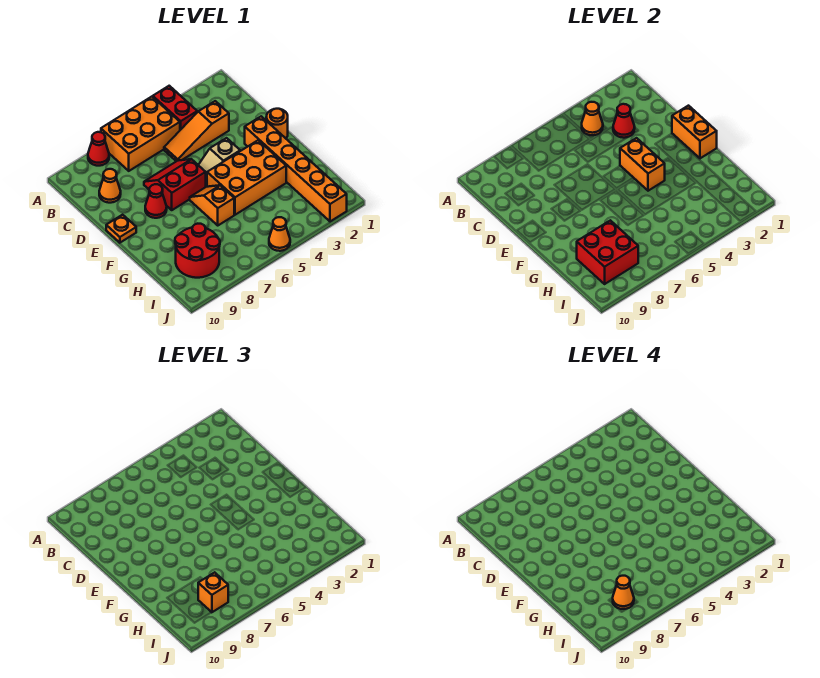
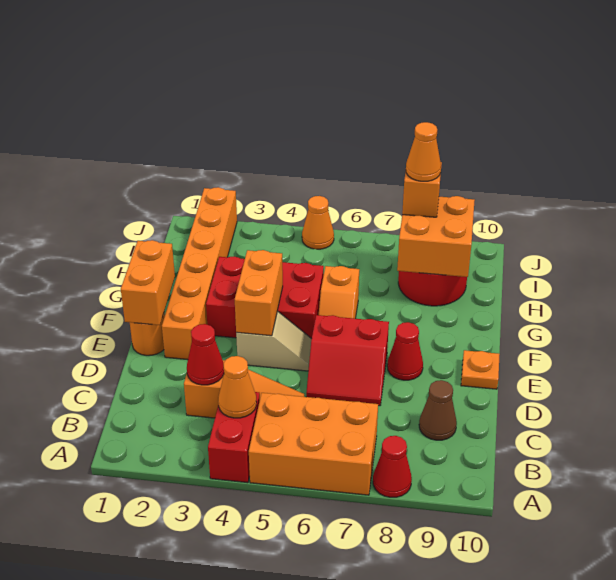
orange 1x1 cone [99,169,121,203] -> brown 1x1 cone [419,380,457,440]
orange 2x3 brick [207,140,286,215] -> red 2x3 brick [206,256,324,339]
red 2x2 brick [577,220,638,284] -> orange 2x2 brick [397,196,475,277]

